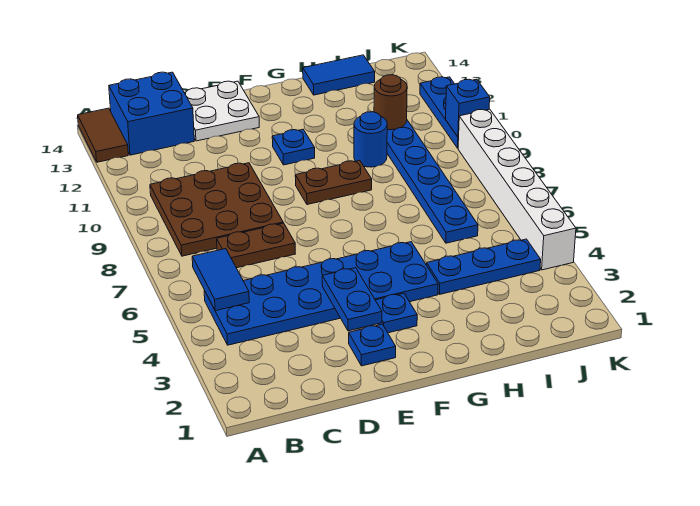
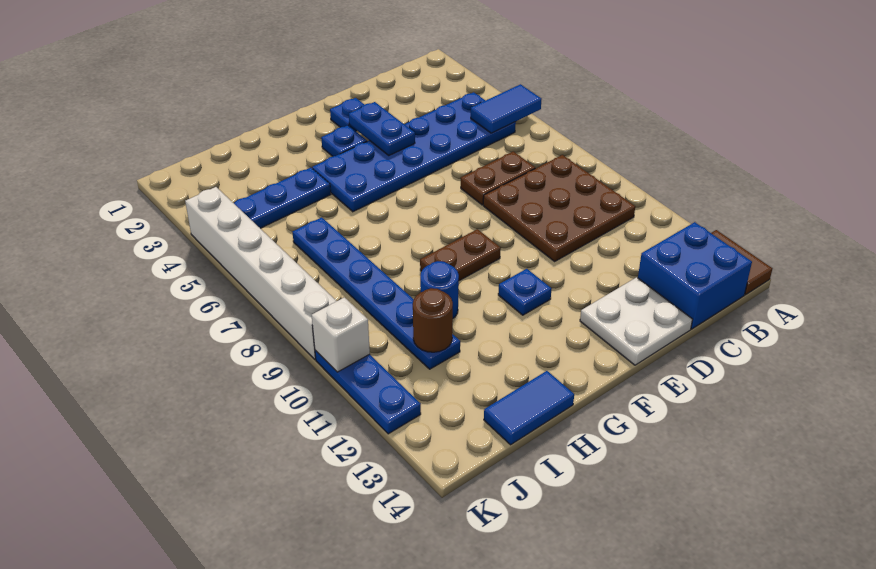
blue 1x2 tile [192,249,249,311] -> blue 1x2 tile turned to [471,84,541,133]
blue 1x1 brick [446,79,490,137] -> white 1x1 brick [312,297,370,372]

